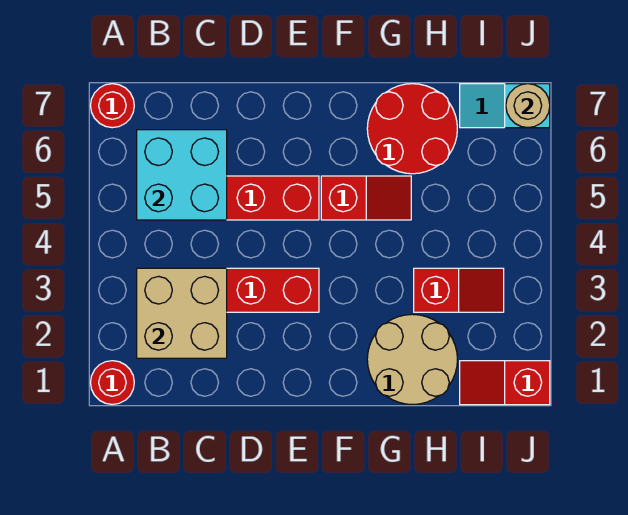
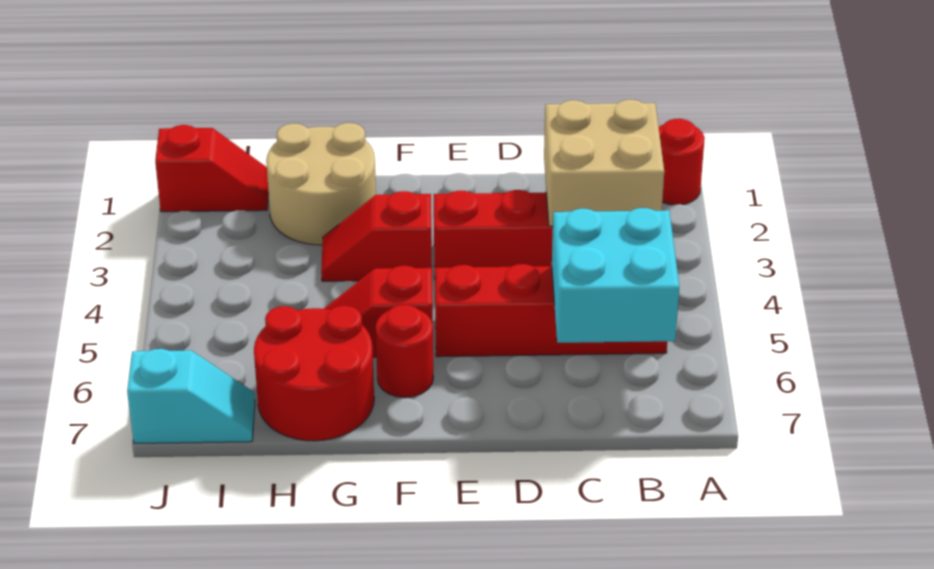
red 1x1 round brick [90,84,134,128] -> red 1x1 round brick moved to [376,305,433,397]
red 1x2 slope [414,268,504,312] -> red 1x2 slope moved to [321,191,432,281]
tan 1x1 round brick [506,84,550,128] -> none

